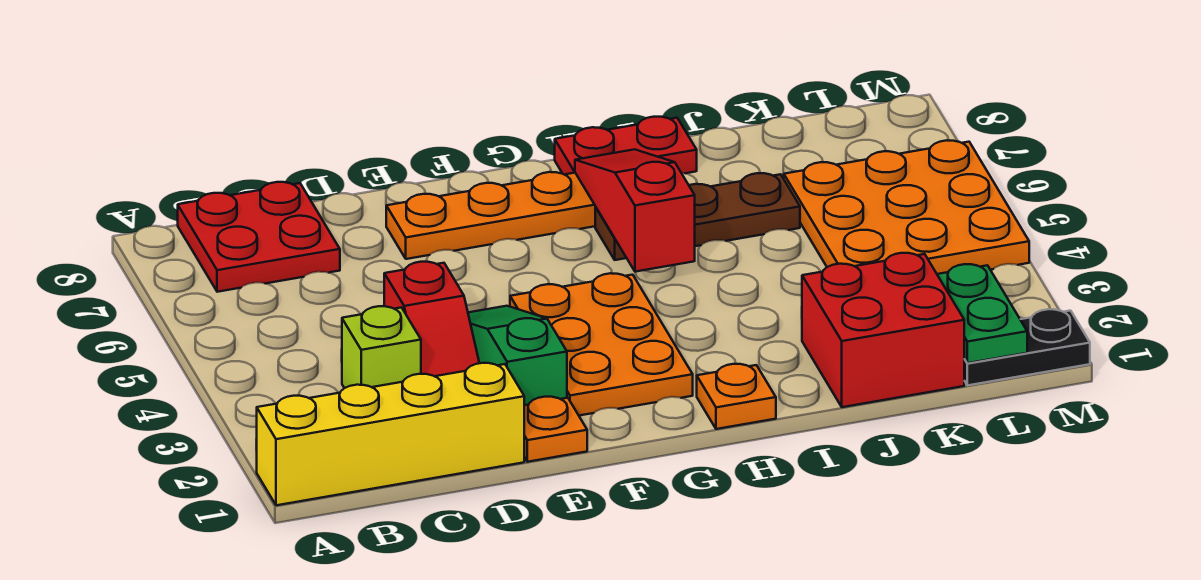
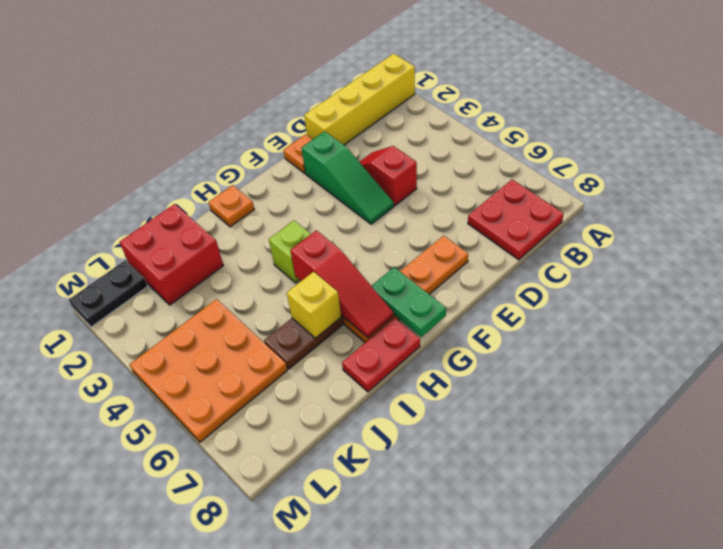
lime 1x1 brick [342,306,421,388] -> lime 1x1 brick moved to [269,221,311,283]
orange 2x3 plate [510,273,693,416] -> none
none -> yellow 1x1 brick [287,272,341,338]
green 1x2 plate [937,264,1027,363] -> green 1x2 plate moved to [372,267,446,337]

